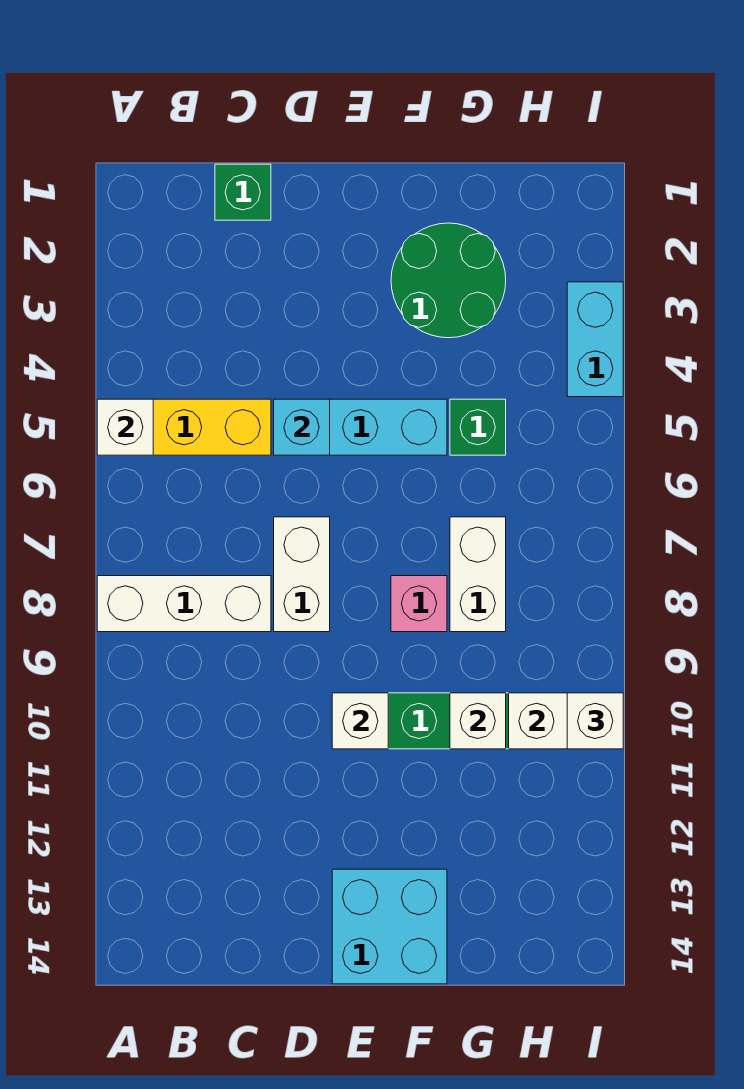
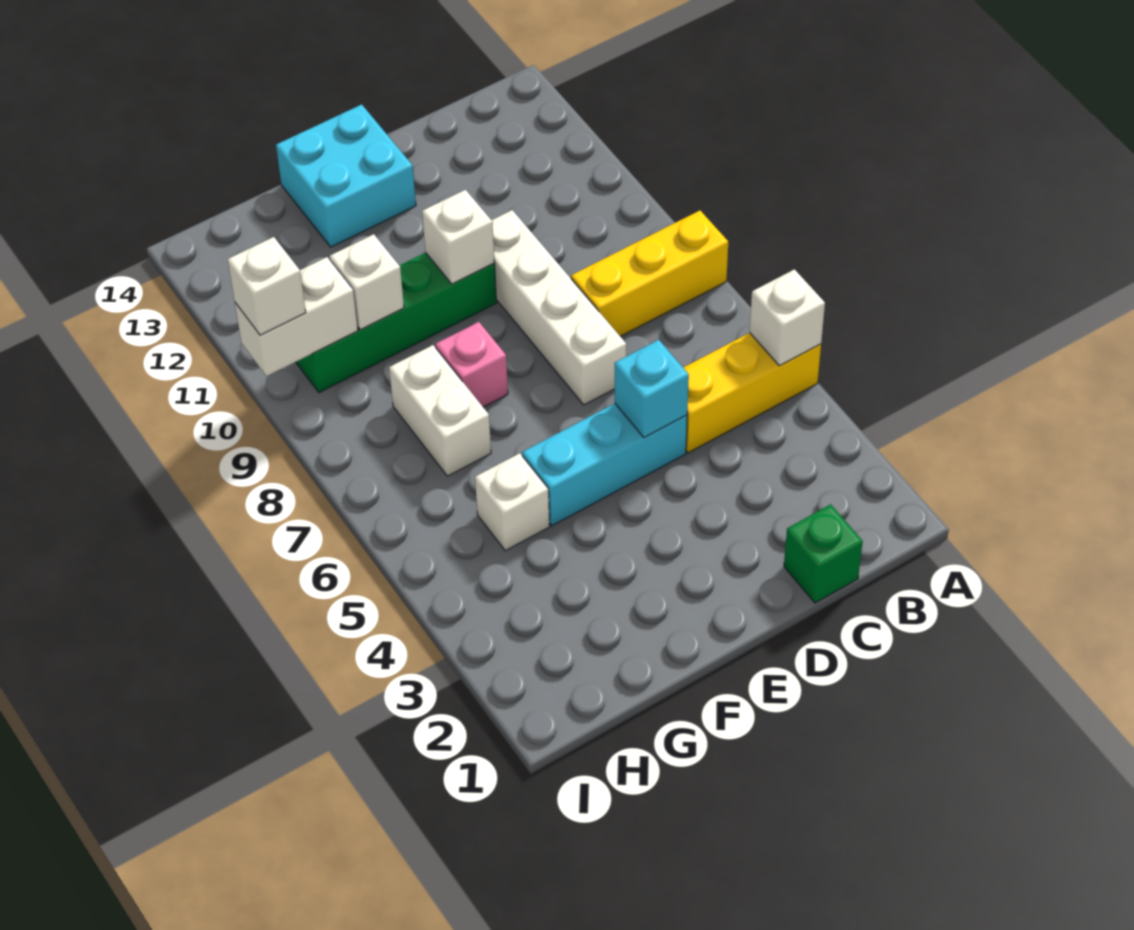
white 1x3 brick [97,576,271,632] -> yellow 1x3 brick [571,211,728,336]
white 1x2 brick [274,517,330,632] -> white 1x4 brick [492,210,626,405]
green 2x2 round brick [391,223,506,338] -> none
green 1x1 brick [450,399,506,455] -> white 1x1 brick [475,453,550,551]
cyan 1x2 brick [567,282,623,397] -> none

